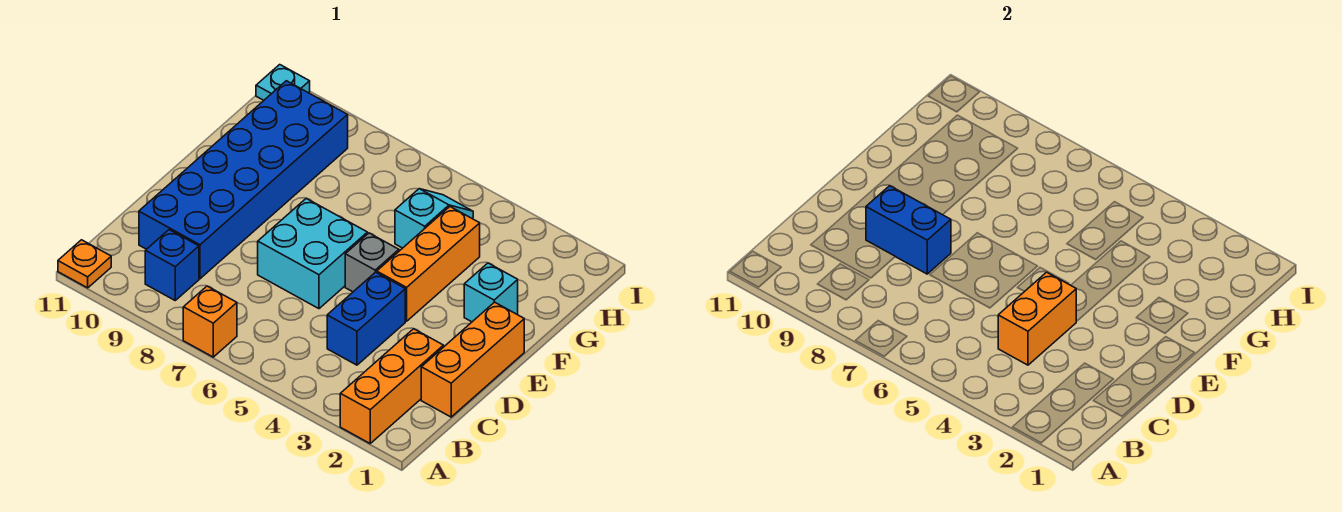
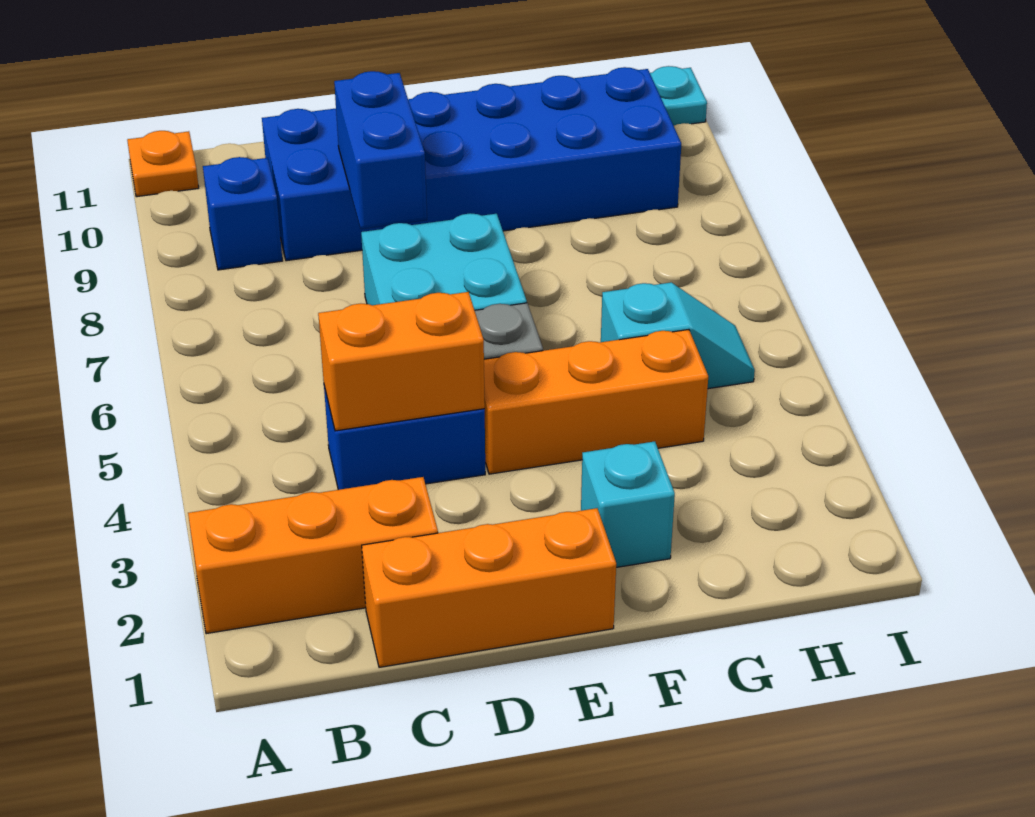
orange 1x1 brick [183,286,237,357] -> none

